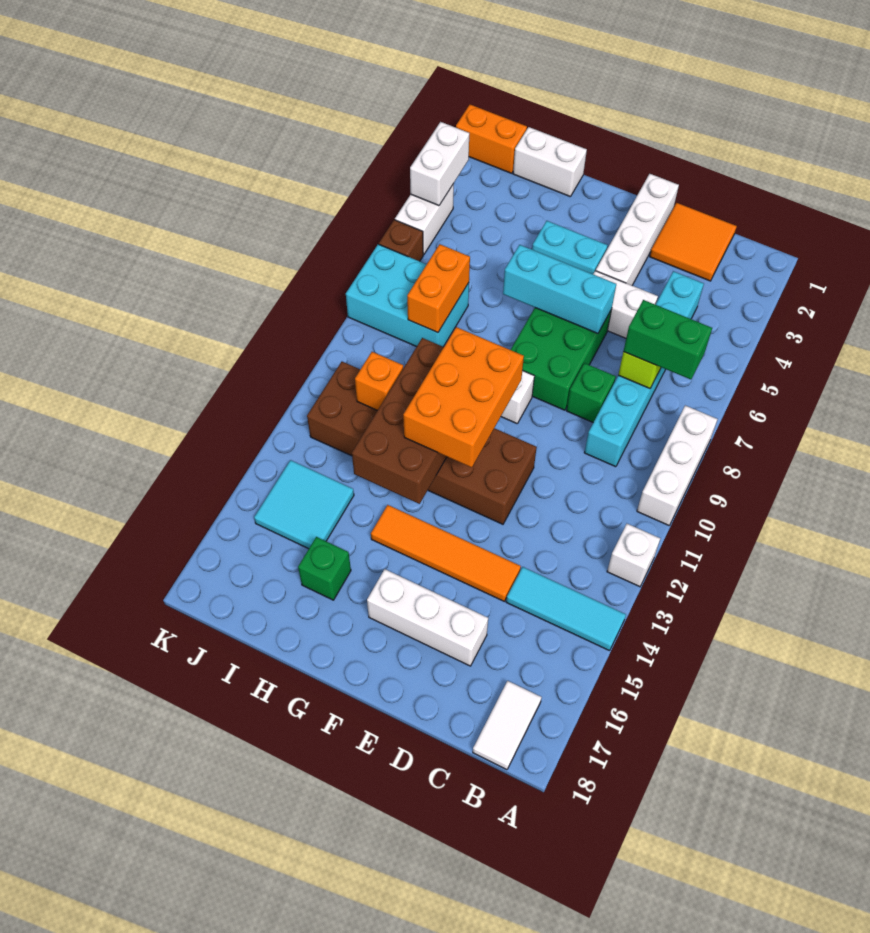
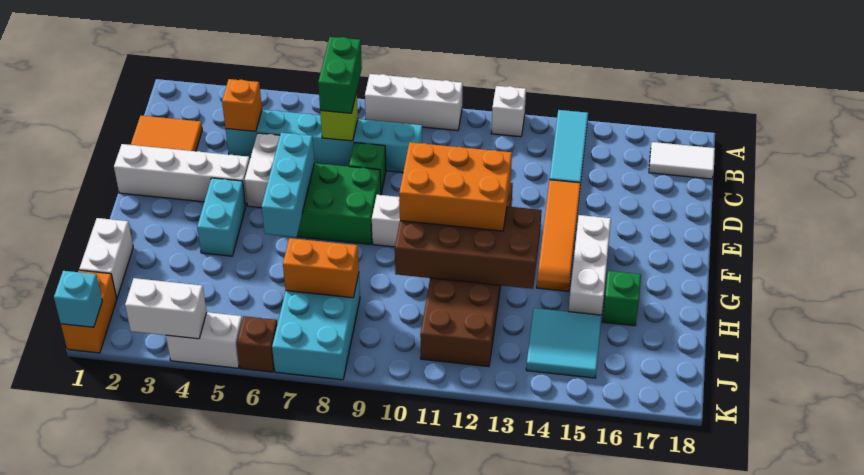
white 1x3 brick [367,569,488,666] -> white 1x3 brick moved to [568,215,611,315]
orange 1x1 brick [355,352,403,410] -> orange 1x1 brick moved to [222,79,262,131]
none -> cyan 1x1 brick [54,271,102,327]

